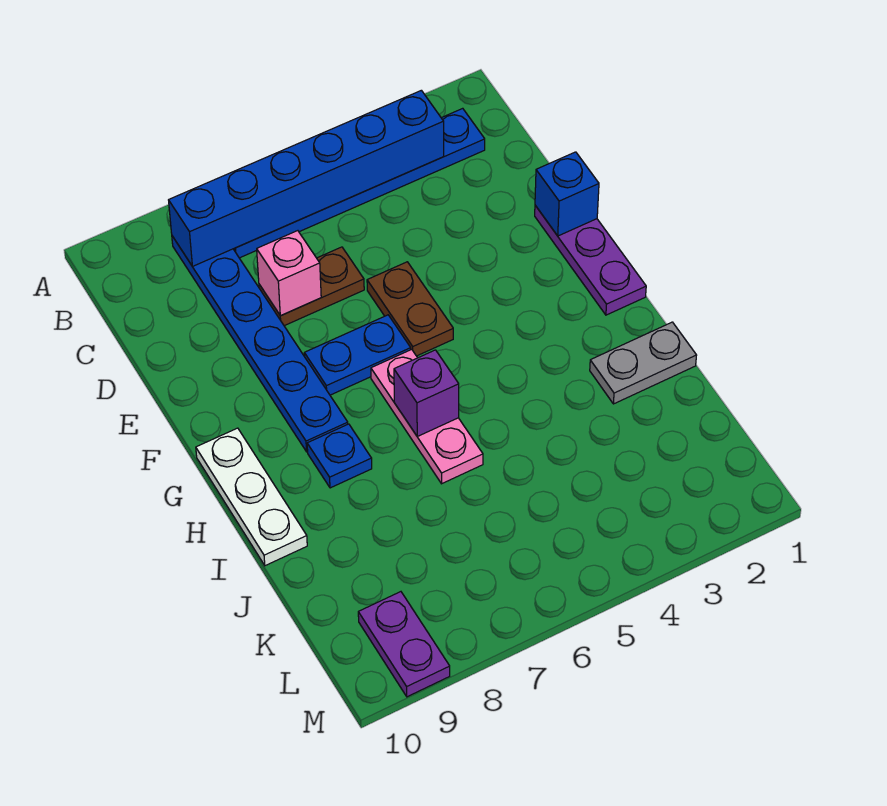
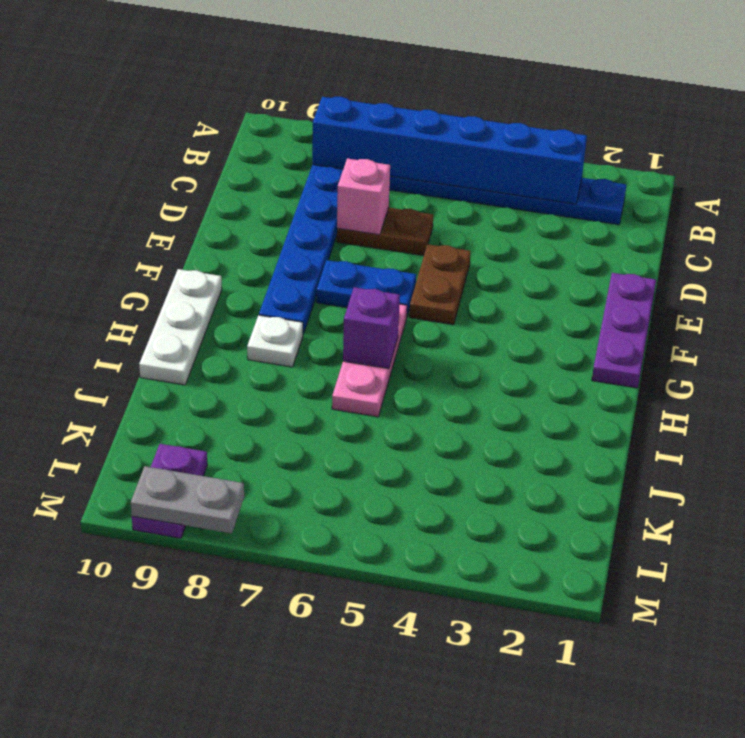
blue 1x1 brick [535,152,599,236] -> none
blue 1x1 plate [307,424,372,488] -> white 1x1 plate [247,315,303,367]
grey 1x2 plate [590,322,697,404] -> grey 1x2 plate moved to [131,466,244,533]

